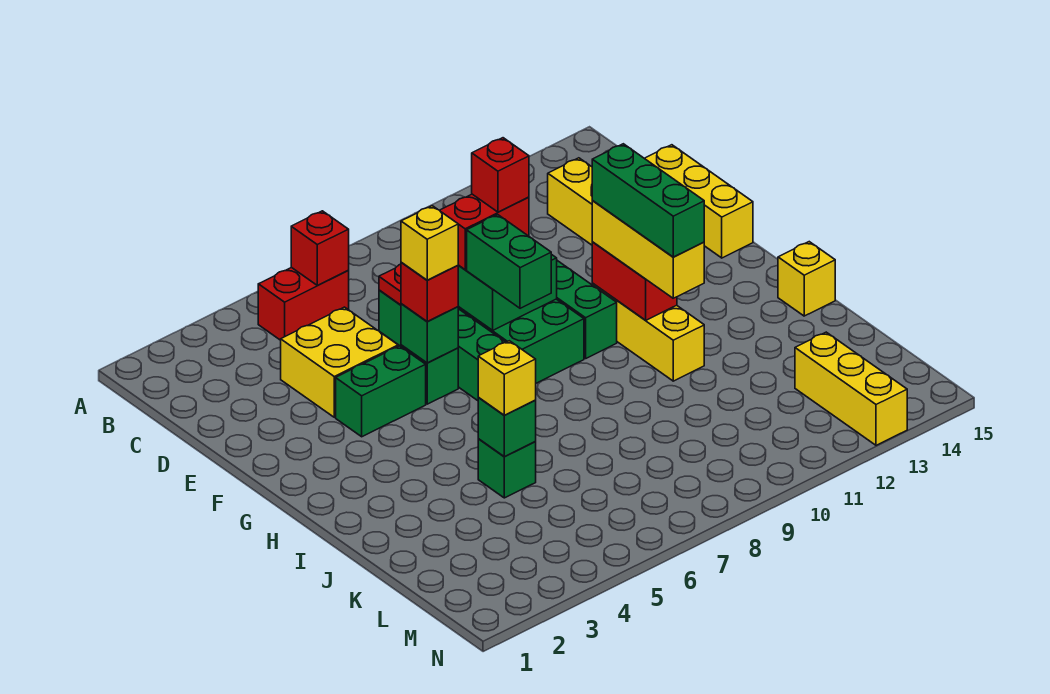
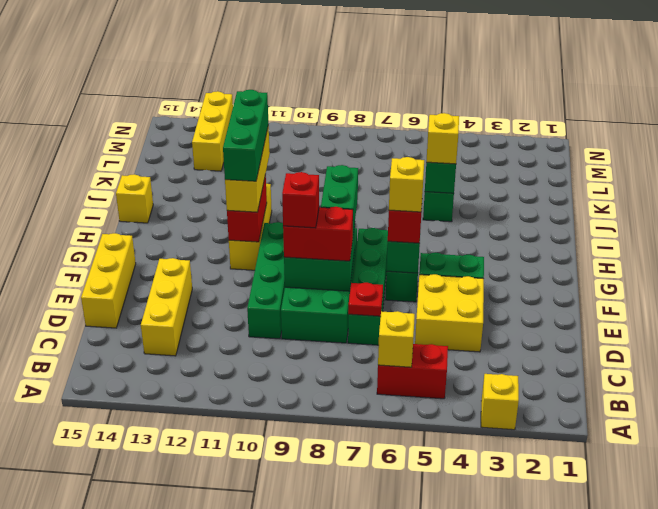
none -> yellow 1x1 brick [481,374,519,430]
red 1x1 brick [291,211,349,286] -> yellow 1x1 brick [378,311,415,367]

